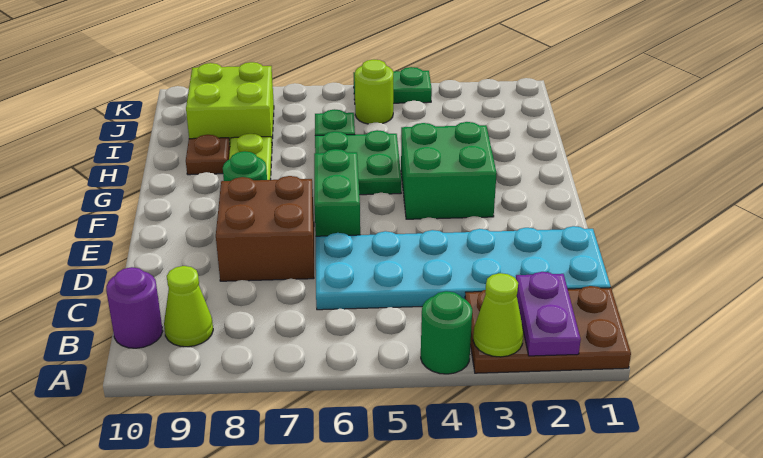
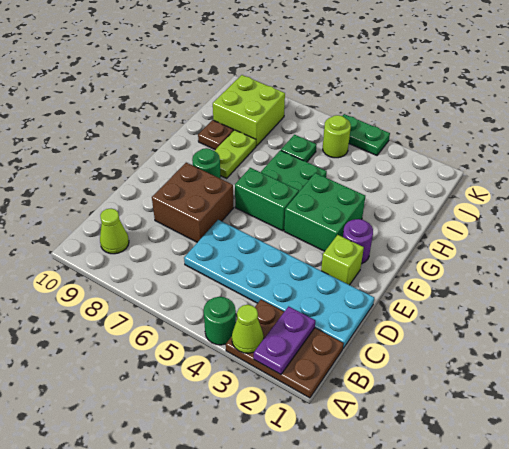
purple 1x1 round brick [106,267,163,348] -> purple 1x1 round brick moved to [343,219,373,264]
none -> lime 1x1 brick [321,235,364,285]
green 1x2 brick [314,149,360,236] -> green 1x2 brick turned to [235,168,299,231]

